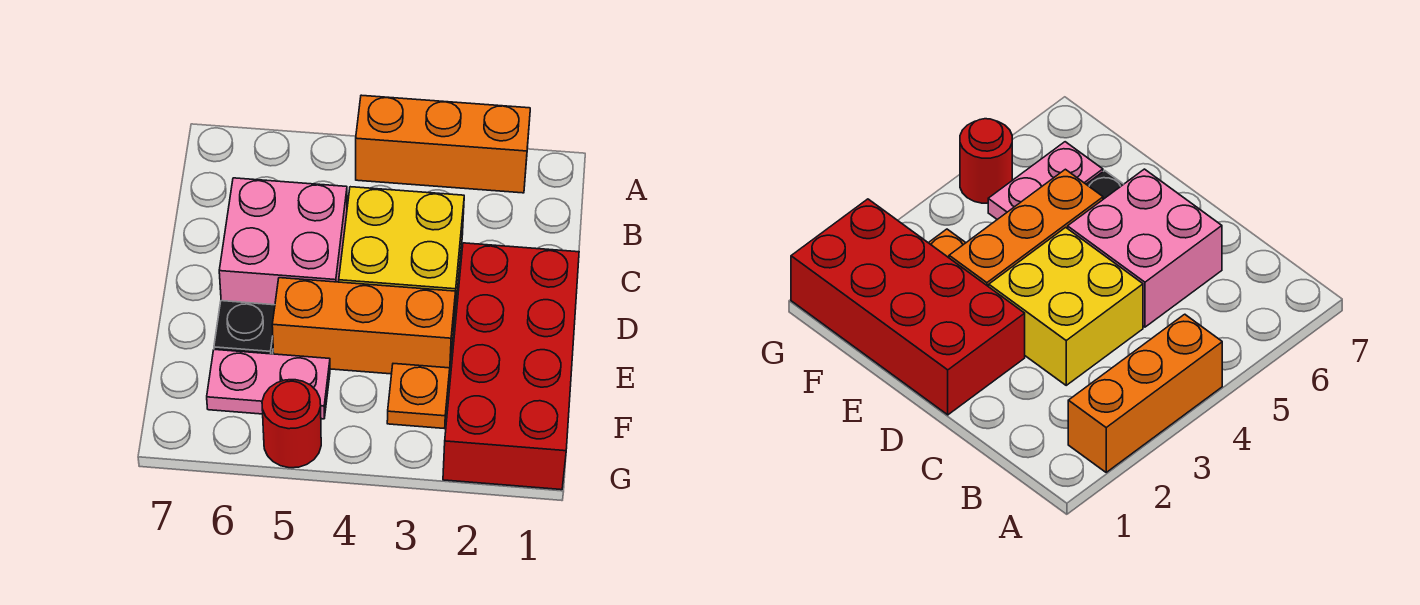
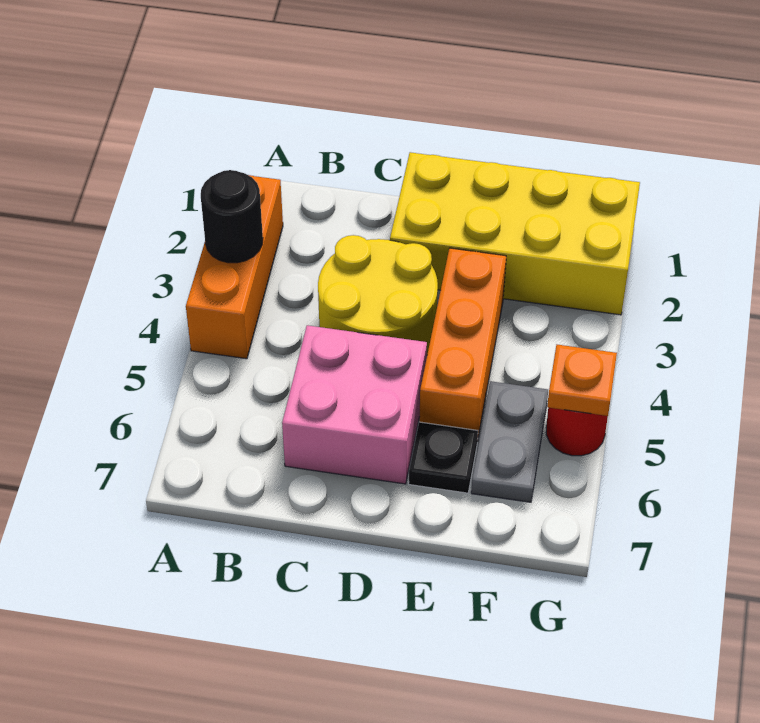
none -> black 1x1 round brick [201,170,263,263]
yellow 2x2 brick [339,187,464,322] -> yellow 2x2 round brick [318,235,438,354]
red 2x4 brick [443,243,579,490] -> yellow 2x4 brick [390,152,640,315]
orange 1x1 plate [387,364,450,428] -> orange 1x1 plate moved to [547,345,617,416]
pink 1x2 plate [207,349,330,419] -> grey 1x2 plate [471,381,548,502]

